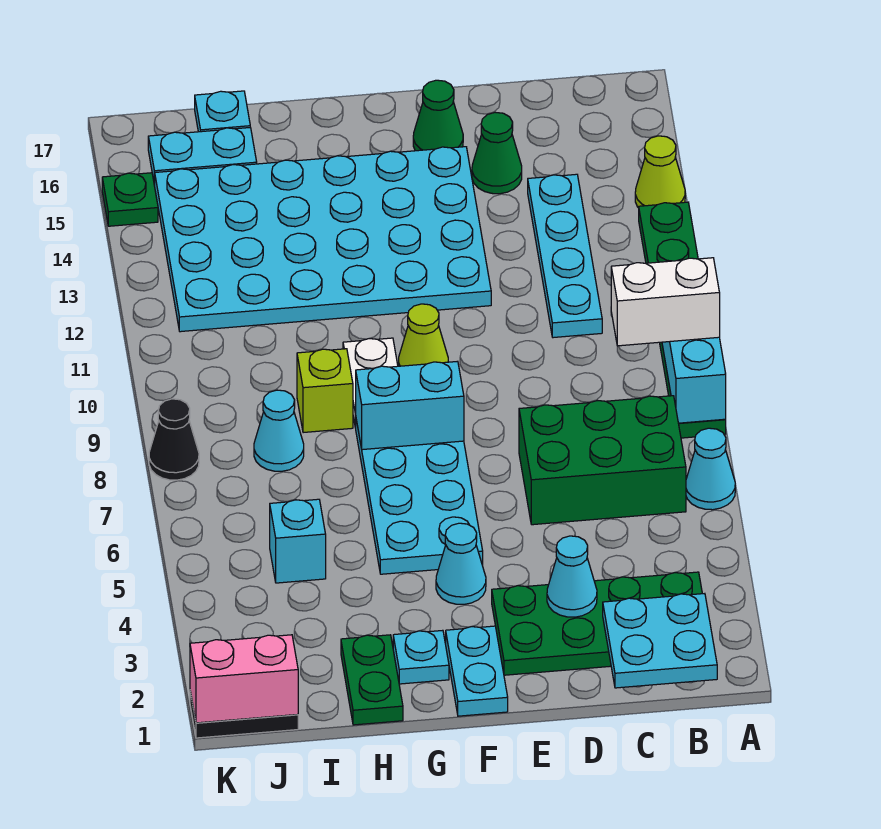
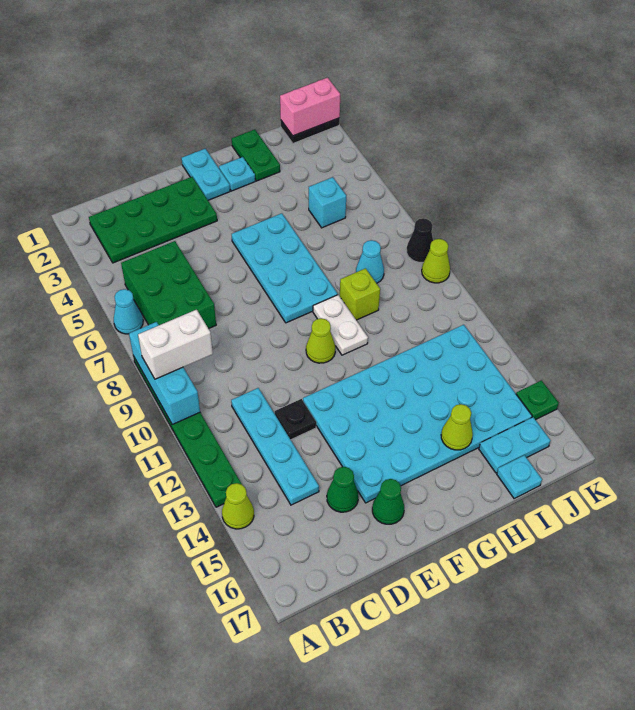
cyan 2x2 plate [603,594,717,688] -> none
green 2x3 brick [519,396,686,525] -> green 2x3 brick turned to [121,241,216,329]
cyan 1x1 cone [547,536,597,617] -> none
none -> black 1x1 plate [275,399,316,440]
cyan 1x1 cone [436,523,486,604] -> none
cyan 1x2 brick [355,361,464,450] -> none
none -> lime 1x1 cone [441,404,473,450]
none -> lime 1x1 cone [422,239,450,283]

